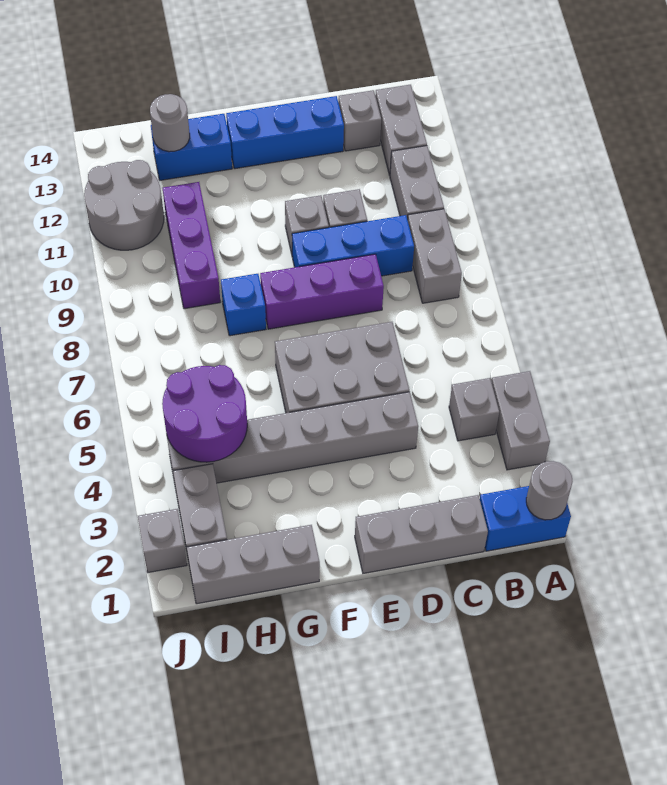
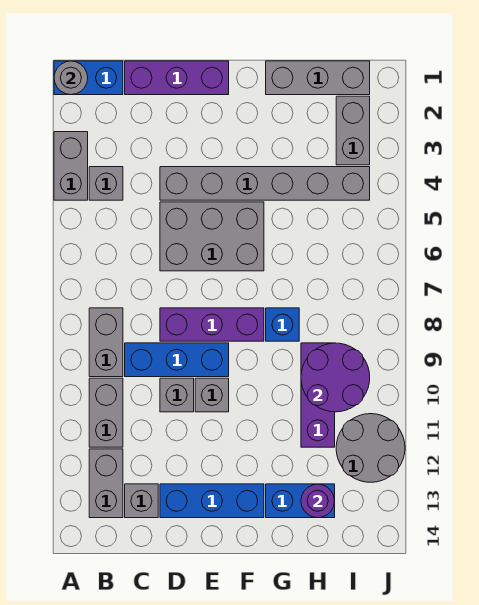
grey 1x3 brick [355,495,488,573] -> purple 1x3 brick [125,61,229,95]
purple 2x2 round brick [162,365,247,462] -> purple 2x2 round brick moved to [301,343,370,412]
grey 1x1 round brick [150,94,190,152] -> purple 1x1 round brick [301,484,335,518]
grey 1x1 brick [138,509,187,572] -> none

